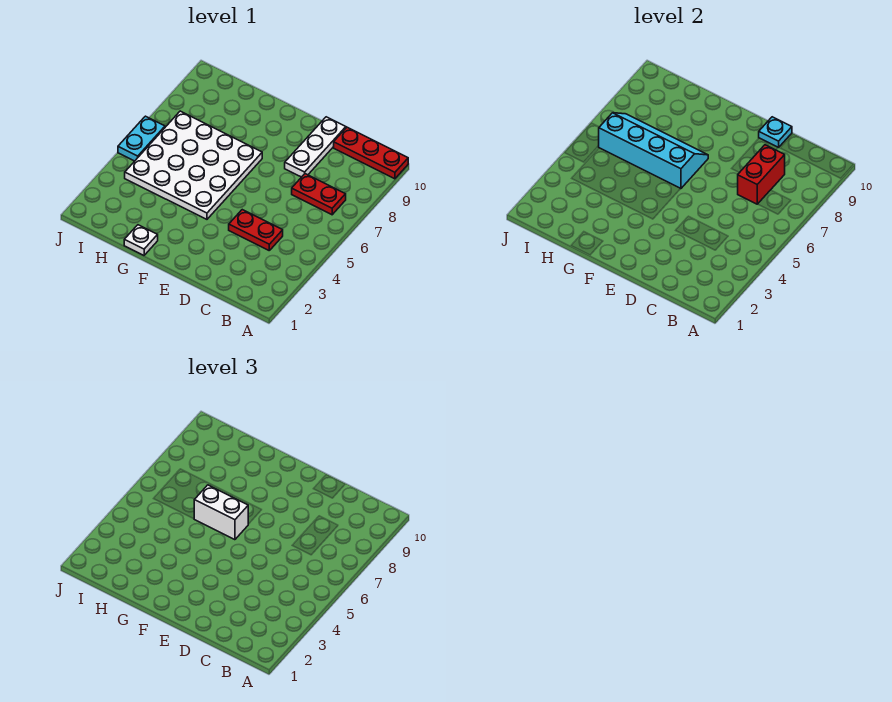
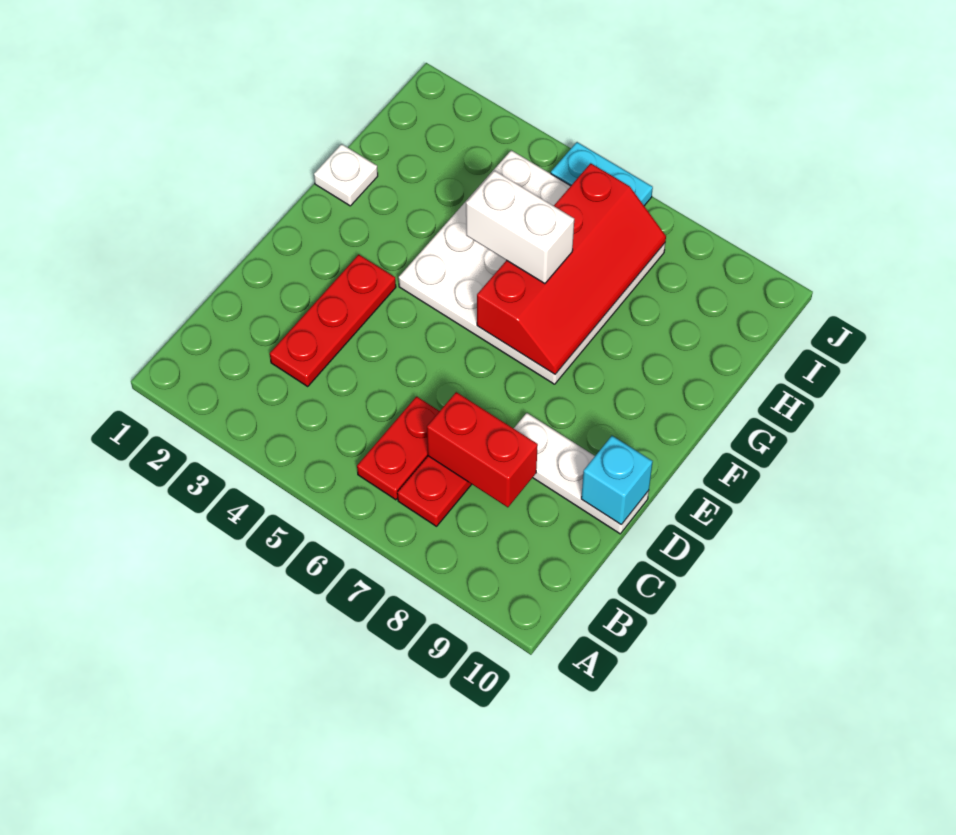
red 1x3 plate [334,127,408,179] -> red 1x3 plate moved to [270,255,396,386]
red 1x2 plate [229,210,283,250] -> red 1x2 plate moved to [357,397,440,500]
cyan 1x1 plate [759,117,792,147] -> cyan 1x1 brick [581,436,653,525]
cyan 2x4 slope [599,113,708,189] -> red 2x4 slope [477,163,666,374]
white 1x2 brick [194,485,248,540] -> white 1x2 brick turned to [466,171,574,284]

